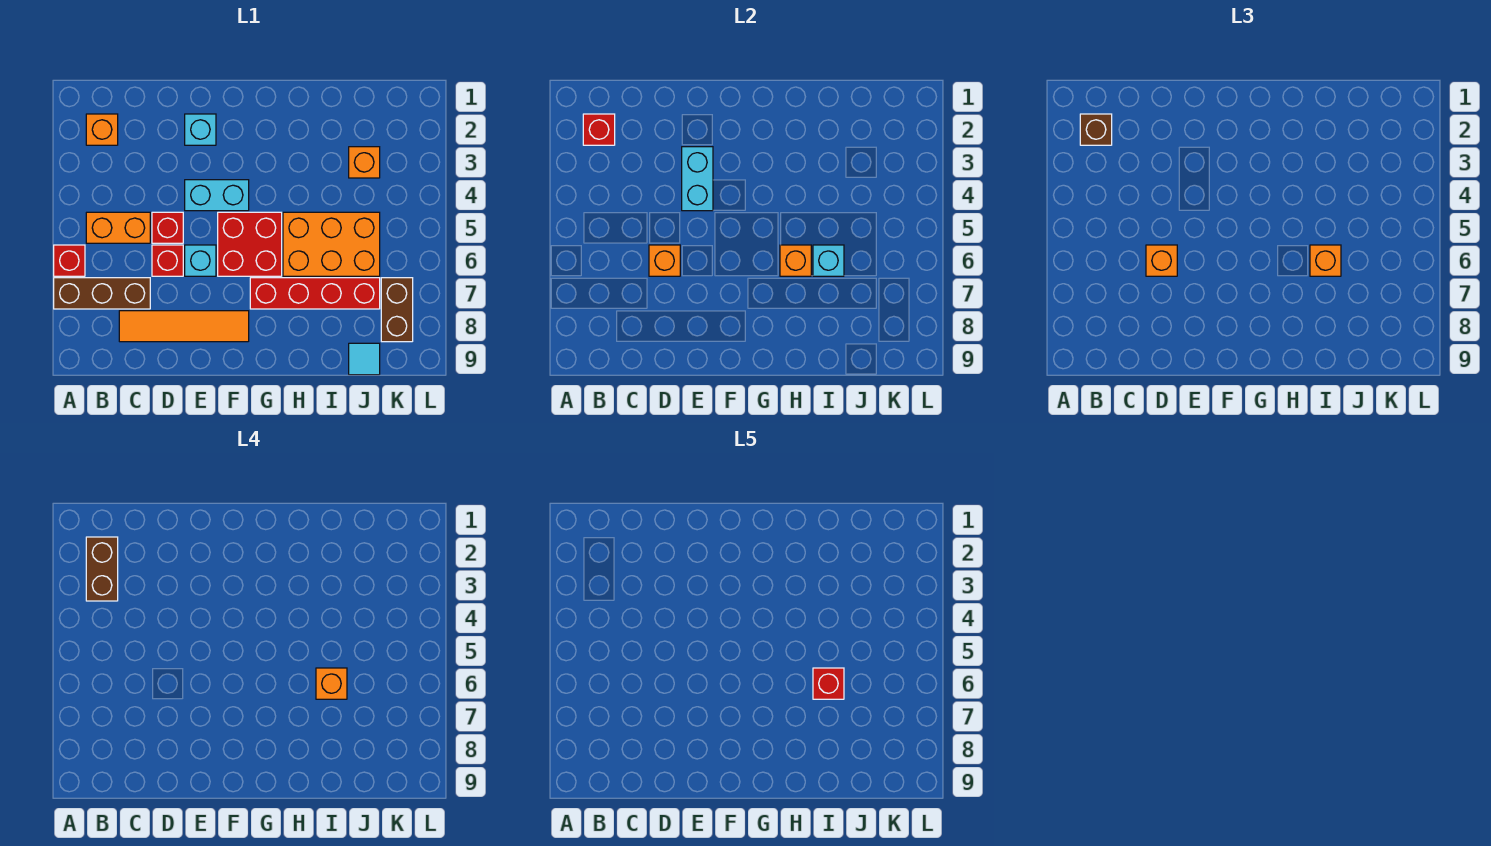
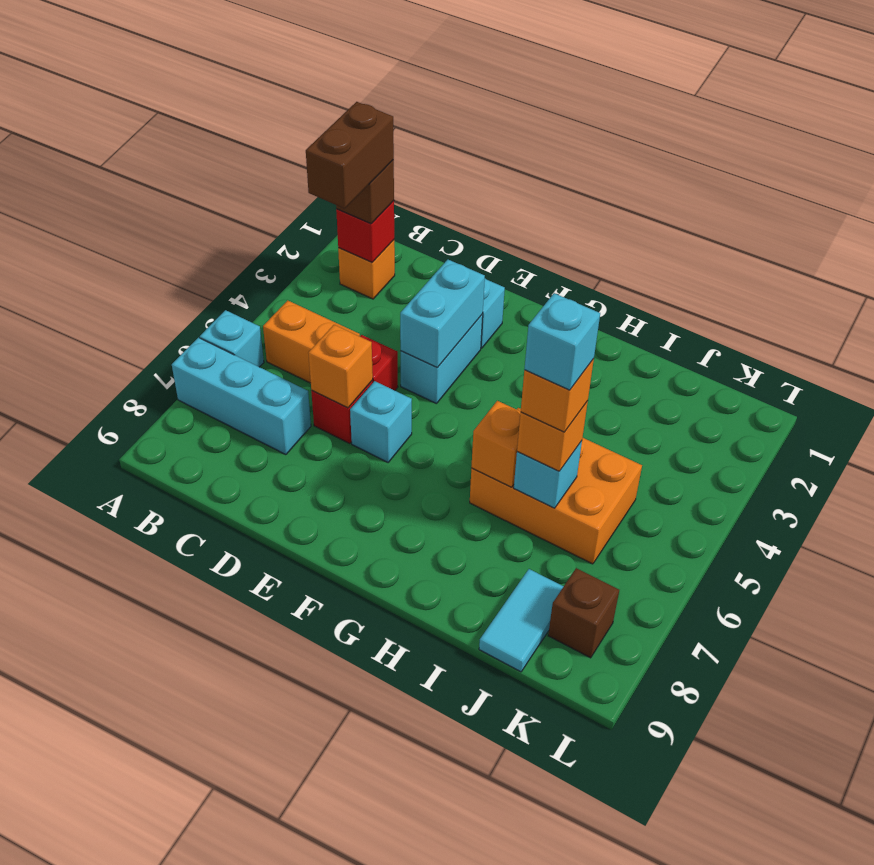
red 1x1 brick [54,245,85,276] -> cyan 1x1 brick [200,310,264,367]
brown 1x3 brick [54,278,150,309] -> cyan 1x3 brick [172,338,311,455]
orange 1x4 tile [119,311,249,342] -> none
orange 1x1 brick [1146,245,1177,276] -> none
cyan 1x2 brick [185,180,249,211] -> cyan 1x2 brick turned to [401,314,483,404]
red 2x2 brick [218,212,282,276] -> none
red 1x4 brick [250,278,380,309] -> none
red 1x1 brick [813,668,844,699] -> cyan 1x1 brick [524,293,600,390]
orange 1x1 brick [349,147,380,178] -> none
cyan 1x1 tile [349,343,380,375] -> cyan 1x2 tile [479,569,564,672]
brown 1x2 brick [381,278,413,342] -> brown 1x1 brick [548,568,619,658]

